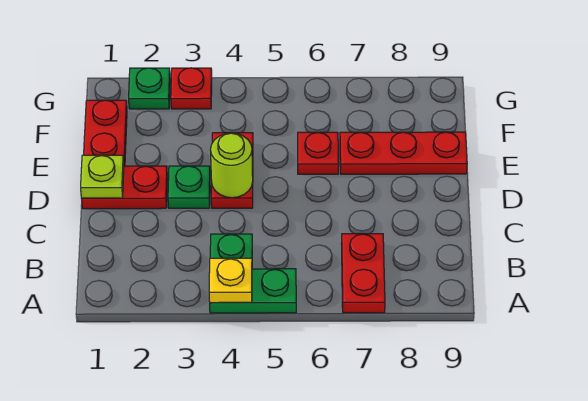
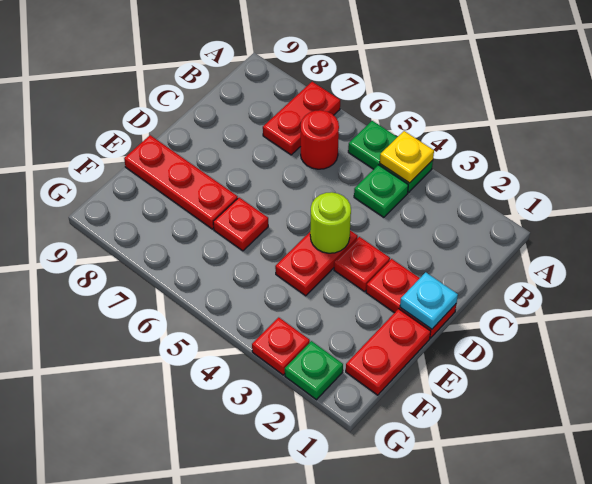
none -> red 1x1 round brick [301,110,339,169]
lime 1x1 plate [81,155,124,198] -> cyan 1x1 plate [400,272,458,329]
green 1x1 plate [168,166,210,208] -> red 1x1 plate [334,237,390,292]

